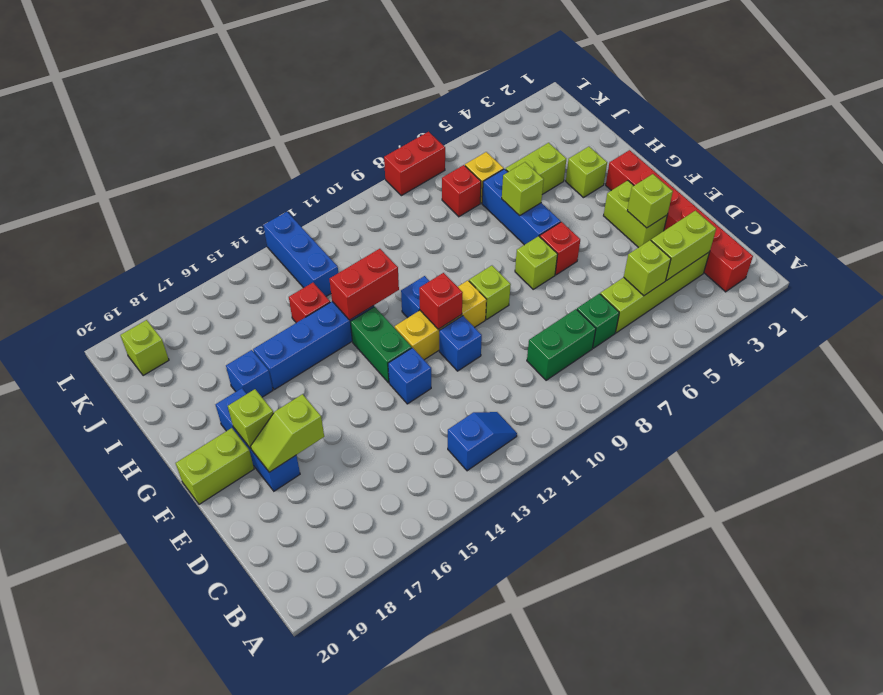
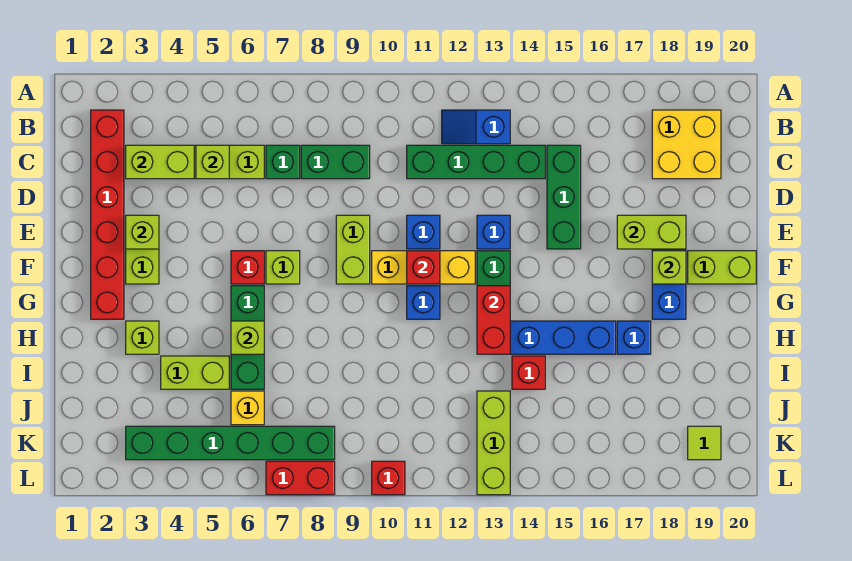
none -> yellow 2x2 brick [652,110,721,179]
none -> green 1x4 brick [407,145,545,179]
none -> green 1x3 brick [547,145,581,249]
lime 1x2 slope [251,394,324,472] -> lime 1x2 brick [617,215,686,249]
lime 1x1 brick [469,266,511,319] -> lime 1x2 brick [336,215,370,284]
blue 1x3 brick [482,169,561,245] -> green 1x3 brick [231,286,264,389]
red 1x2 brick [329,249,399,320] -> red 1x2 brick turned to [477,286,510,354]
red 1x1 brick [442,165,481,217] -> red 1x1 brick moved to [372,461,405,495]
blue 1x3 brick [263,212,338,296] -> lime 1x3 brick [477,391,510,495]
none -> green 1x6 brick [126,426,335,460]
lime 1x1 brick [121,320,169,376] -> lime 1x1 tile [688,426,721,460]

